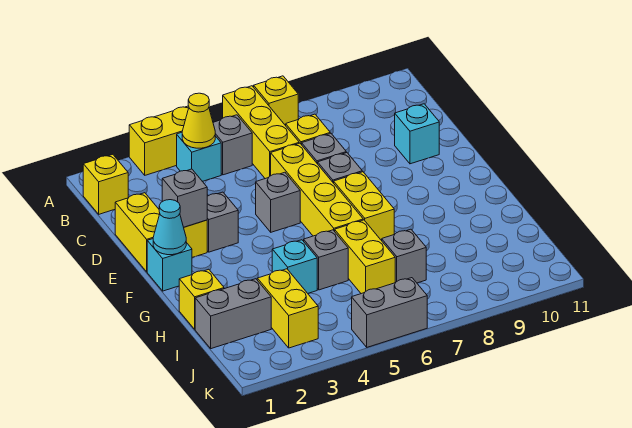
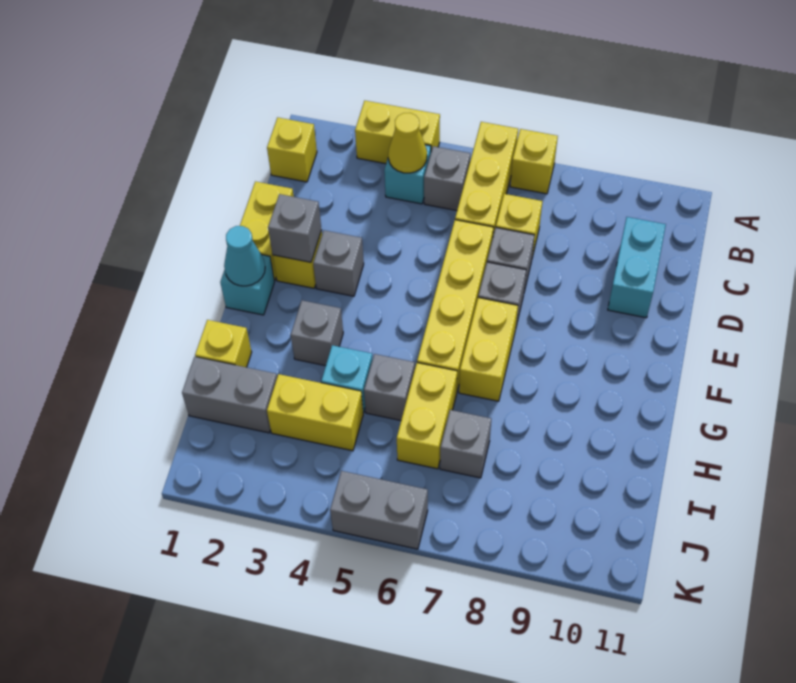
cyan 1x1 brick [395,104,439,164] -> cyan 1x2 brick [608,217,666,318]
grey 1x1 brick [256,172,300,232] -> grey 1x1 brick moved to [291,300,343,366]
yellow 1x2 brick [257,269,318,348] -> yellow 1x2 brick turned to [267,374,363,451]

